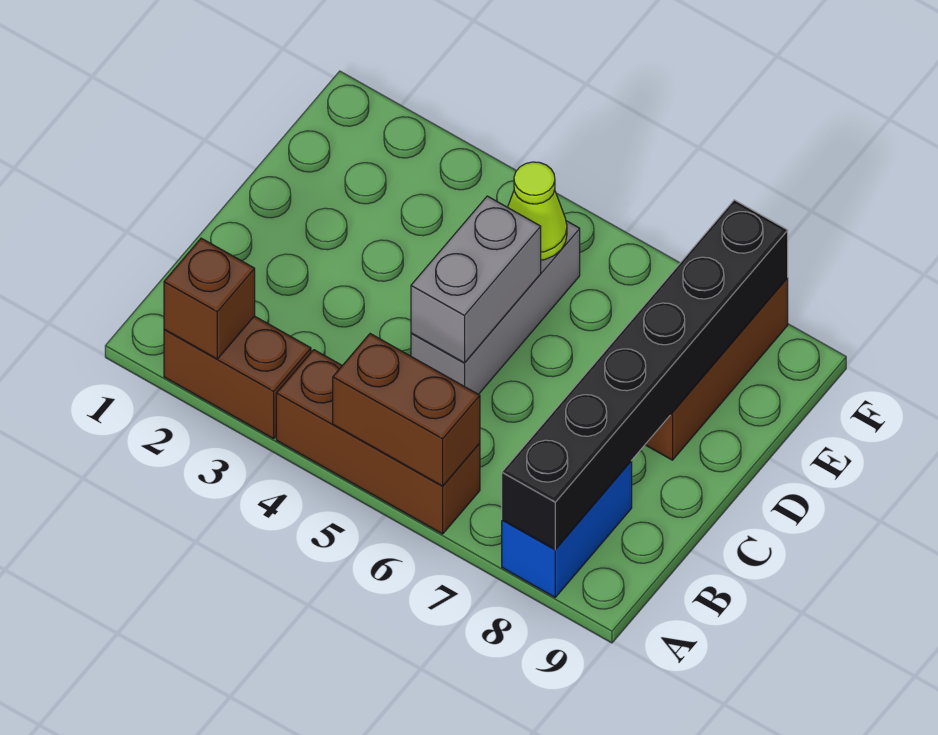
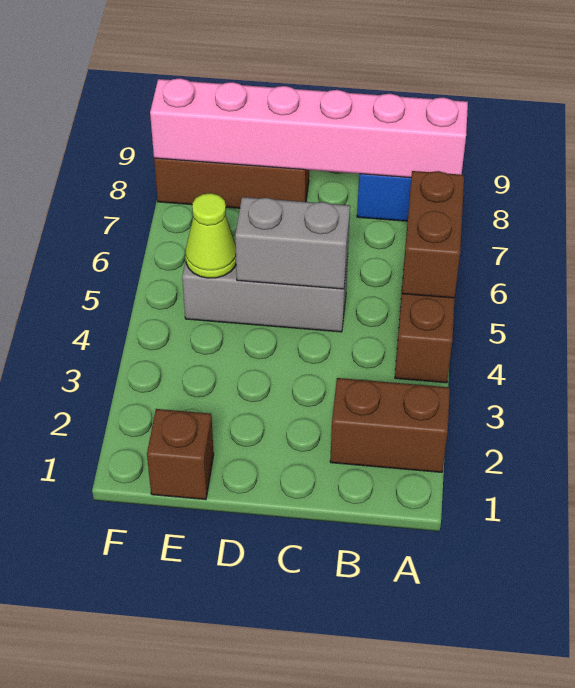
brown 1x2 brick [164,316,311,439] -> brown 1x2 brick turned to [330,378,450,472]
brown 1x1 brick [164,238,255,359] -> brown 1x1 brick moved to [147,409,214,500]
black 1x6 brick [502,200,788,550] -> pink 1x6 brick [150,78,468,178]

